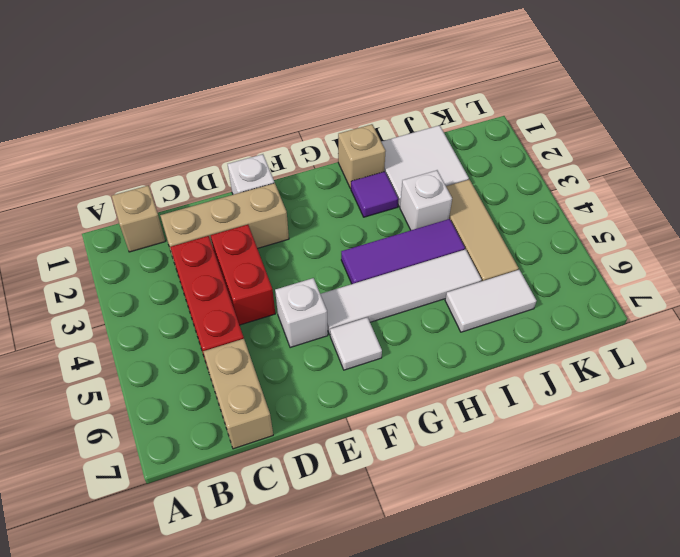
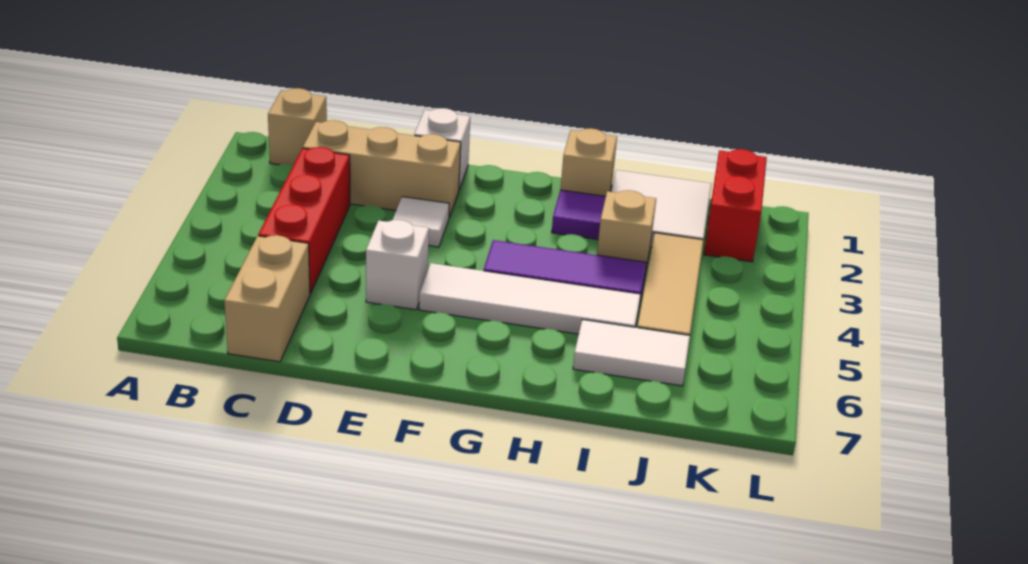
red 1x2 brick [211,225,275,325] -> red 1x2 brick moved to [704,149,767,262]
white 1x1 tile [330,317,382,370] -> white 1x1 tile moved to [393,197,449,247]
white 1x1 brick [400,170,452,230] -> tan 1x1 brick [597,190,656,273]

